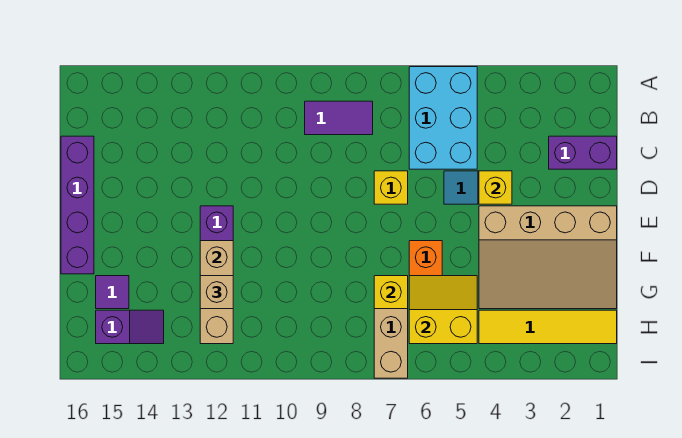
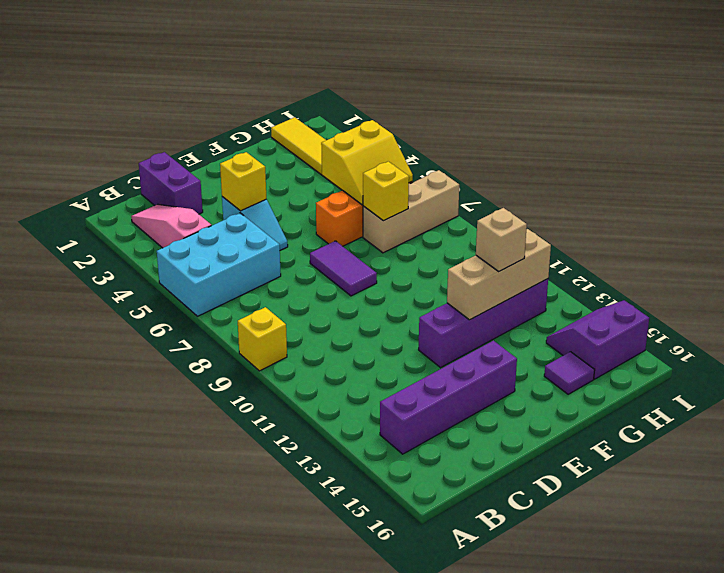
none -> pink 1x3 slope [131,204,211,248]
purple 1x2 tile [305,101,373,135] -> purple 1x2 tile moved to [310,241,377,296]
purple 1x4 brick [61,136,94,274] -> purple 1x4 brick moved to [380,341,517,454]
yellow 1x1 brick [374,171,408,204] -> yellow 1x1 brick moved to [238,307,287,371]
tan 3x4 slope [479,206,617,309] -> none
yellow 2x2 slope [409,276,477,344] -> yellow 2x2 slope turned to [321,120,413,205]
purple 1x2 slope [96,310,164,344] -> purple 2x2 slope [546,300,649,379]

